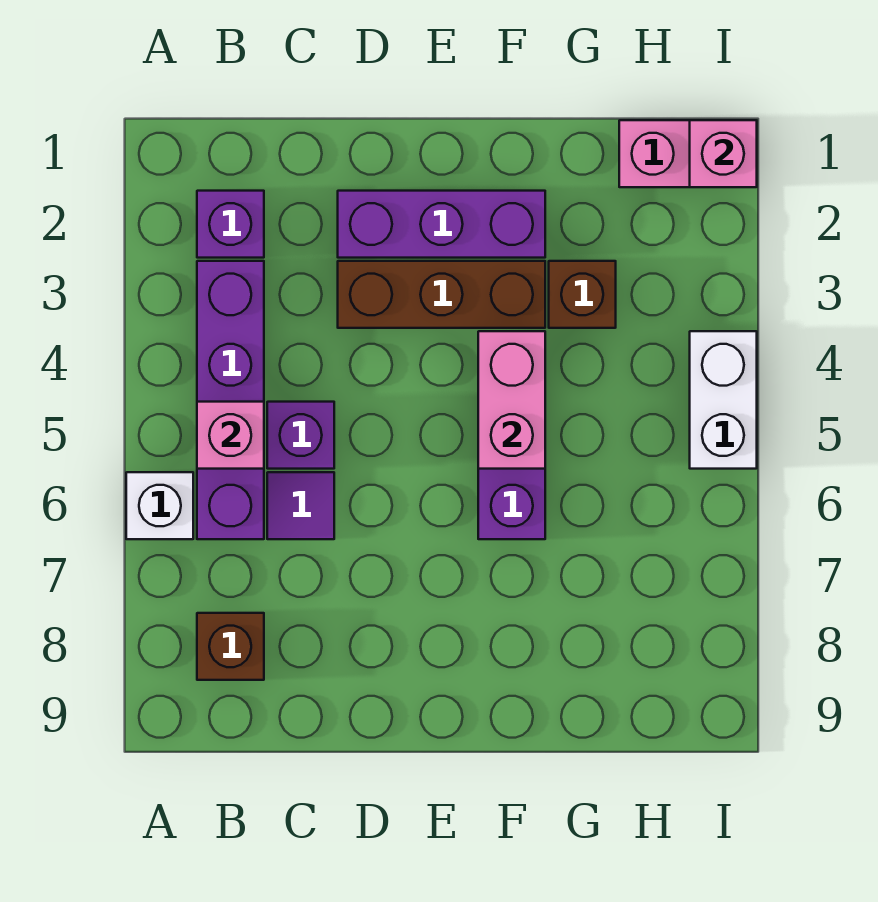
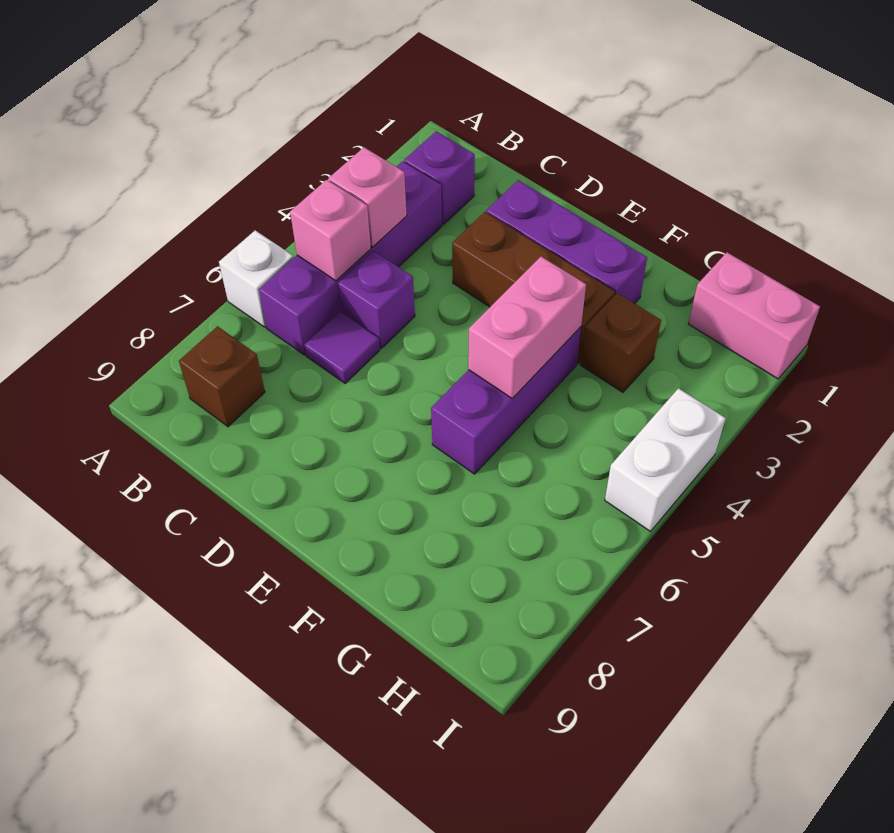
pink 1x1 brick [690,120,757,187] -> pink 1x1 brick moved to [329,147,407,247]

